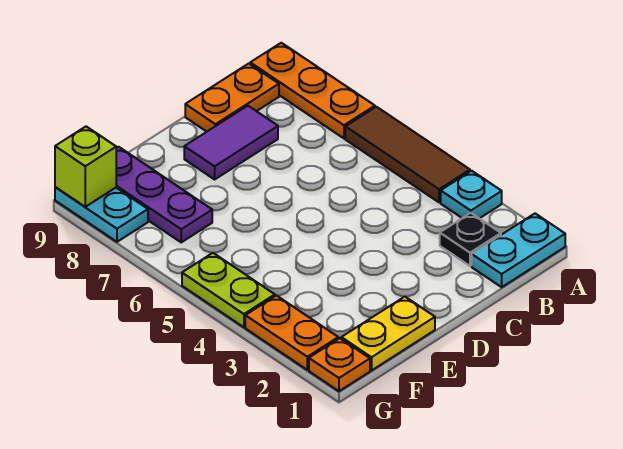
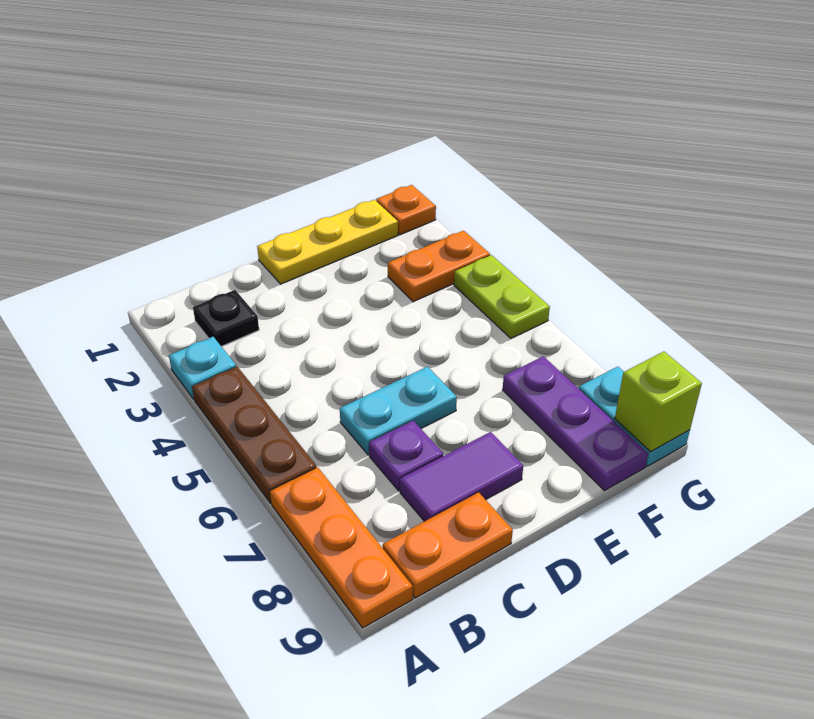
cyan 1x2 plate [472,214,565,287] -> cyan 1x2 plate moved to [340,367,457,455]
brown 1x3 tile [345,107,470,202] -> brown 1x3 plate [192,367,317,503]
none -> purple 1x1 plate [369,421,443,491]
yellow 1x2 plate [341,297,435,370] -> yellow 1x3 plate [257,200,398,284]
orange 1x2 plate [245,295,338,370] -> orange 1x2 plate turned to [388,231,490,302]

